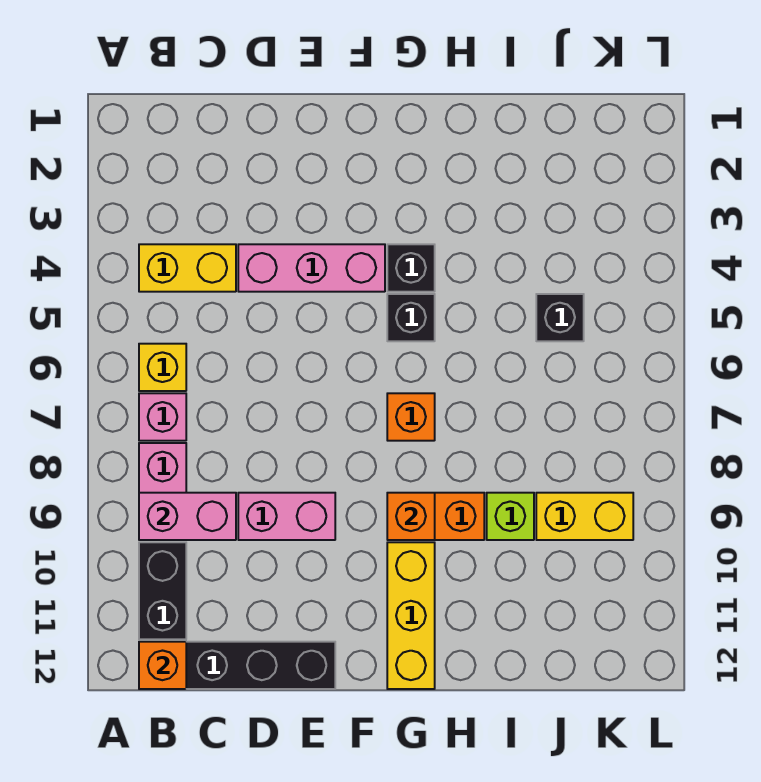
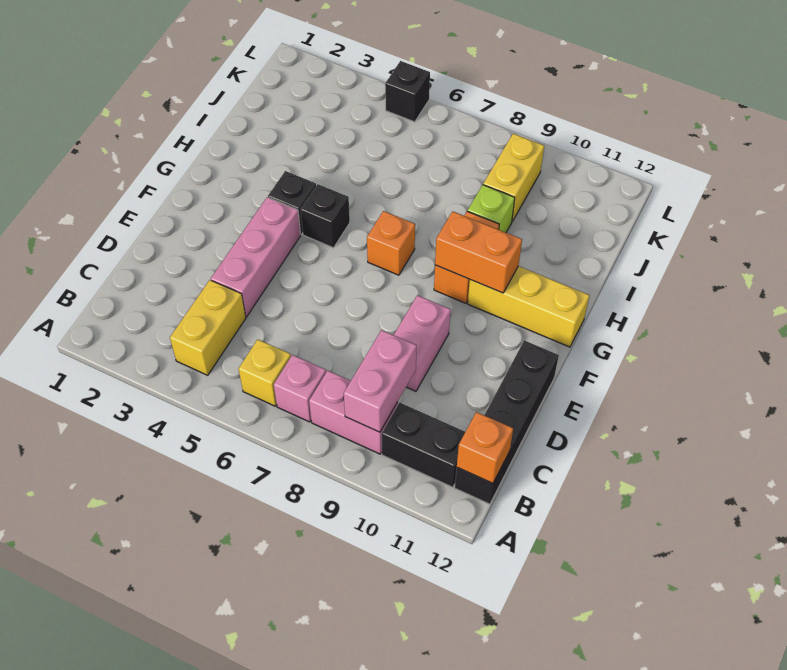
orange 1x1 brick [387,493,435,540] -> orange 1x2 brick [435,211,522,293]
black 1x1 brick [536,294,584,341] -> black 1x1 brick moved to [385,61,430,122]

